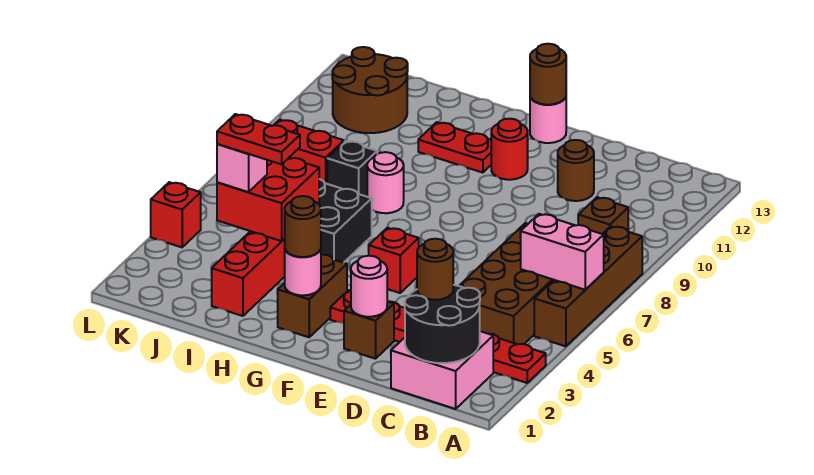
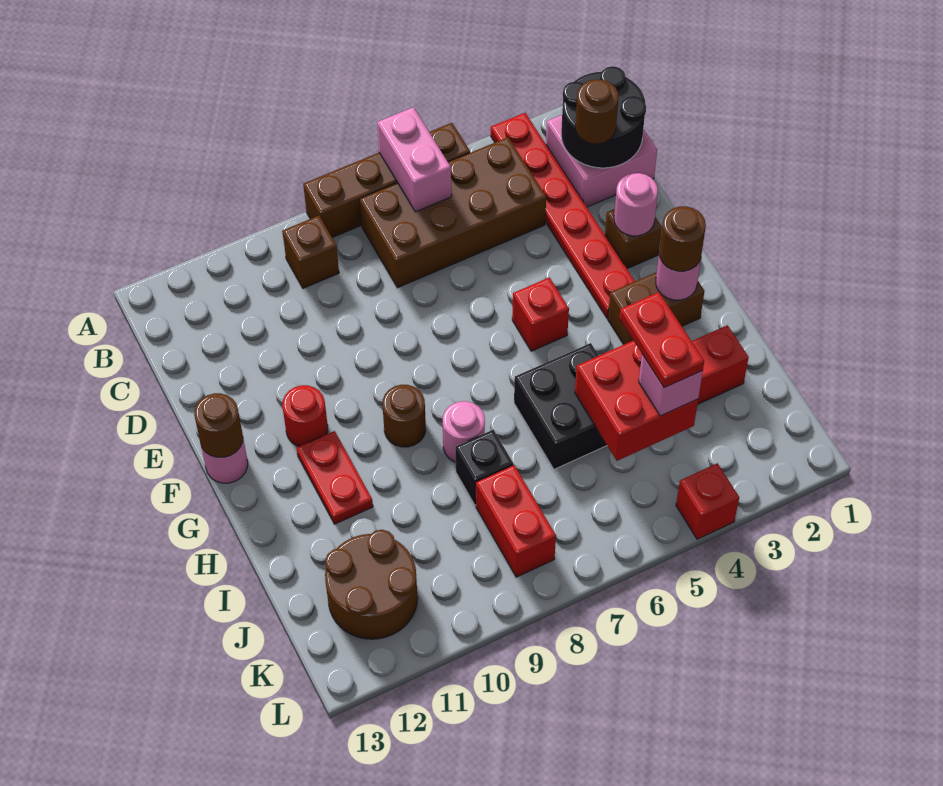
brown 1x1 round brick [558,140,594,201] -> brown 1x1 round brick moved to [382,385,426,447]

